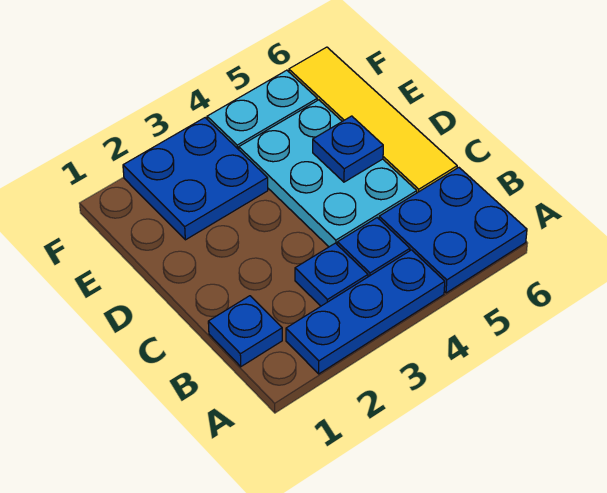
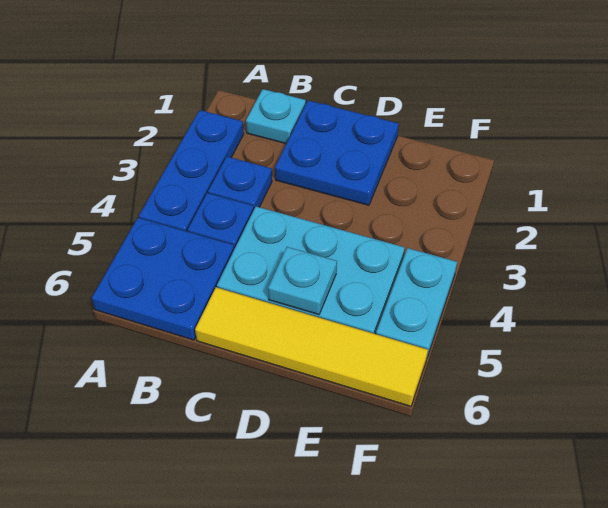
blue 1x1 plate [208,296,282,367] -> cyan 1x1 plate [246,89,306,144]
blue 1x1 plate [313,116,383,182] -> cyan 1x1 plate [268,247,337,315]
blue 2x2 plate [123,118,268,240] -> blue 2x2 plate moved to [275,101,399,205]

